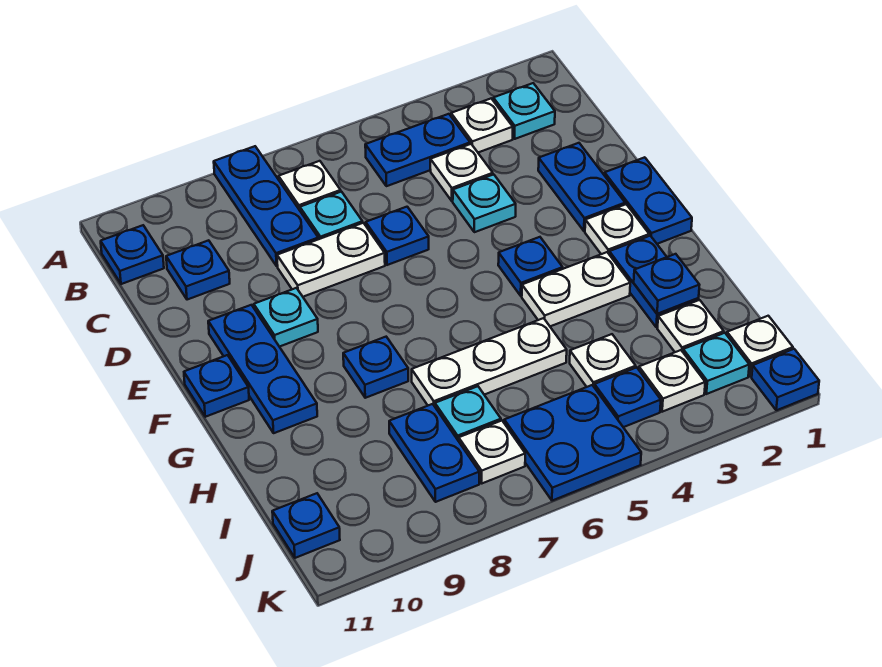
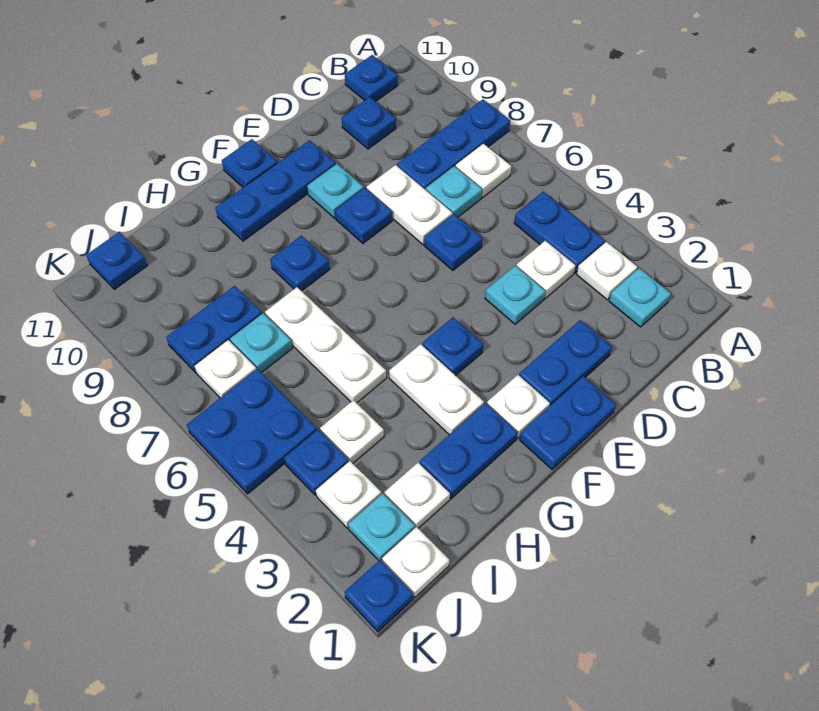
blue 1x1 plate [634,254,699,314] -> blue 1x1 plate moved to [335,188,392,243]

